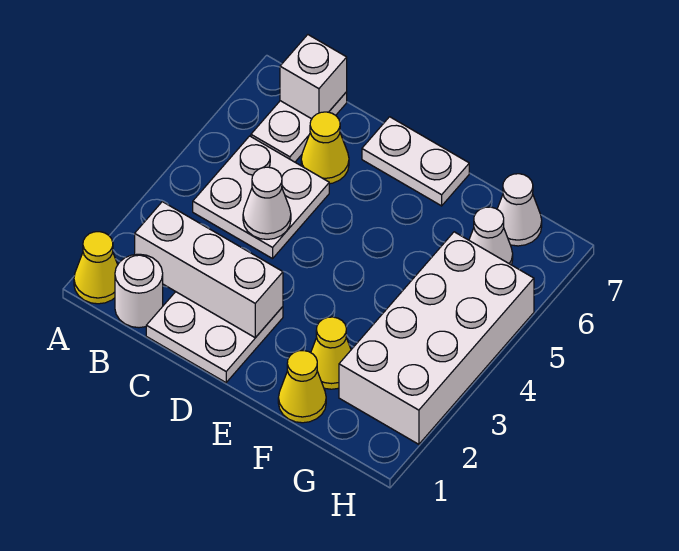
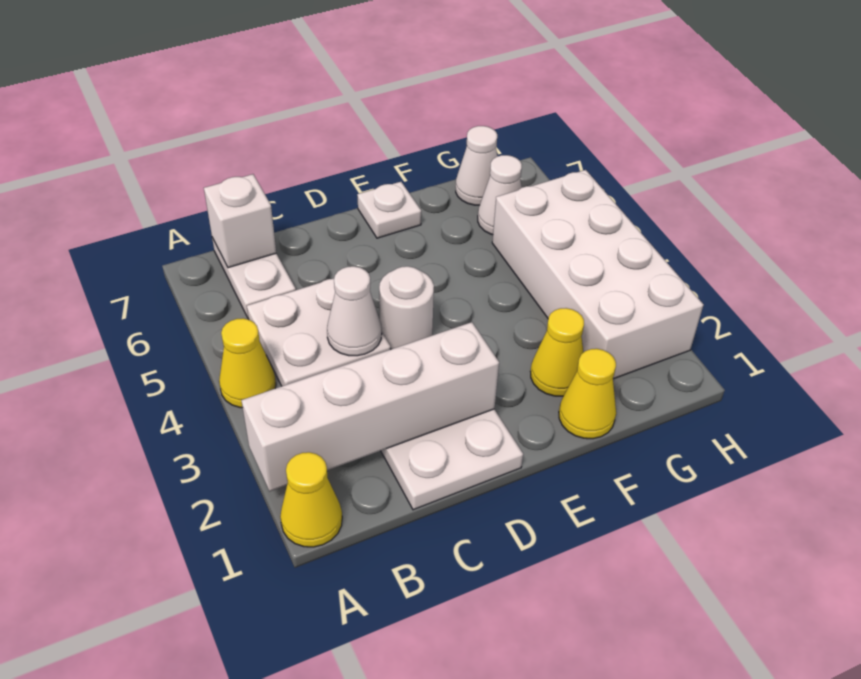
white 1x1 round brick [115,254,163,328] -> white 1x1 round brick moved to [379,266,434,349]
white 1x3 brick [135,202,283,338] -> white 1x4 brick [241,322,499,491]
yellow 1x1 cone [301,112,349,184] -> yellow 1x1 cone moved to [219,318,276,408]
white 1x2 plate [362,117,469,206] -> white 1x1 plate [357,182,421,238]

